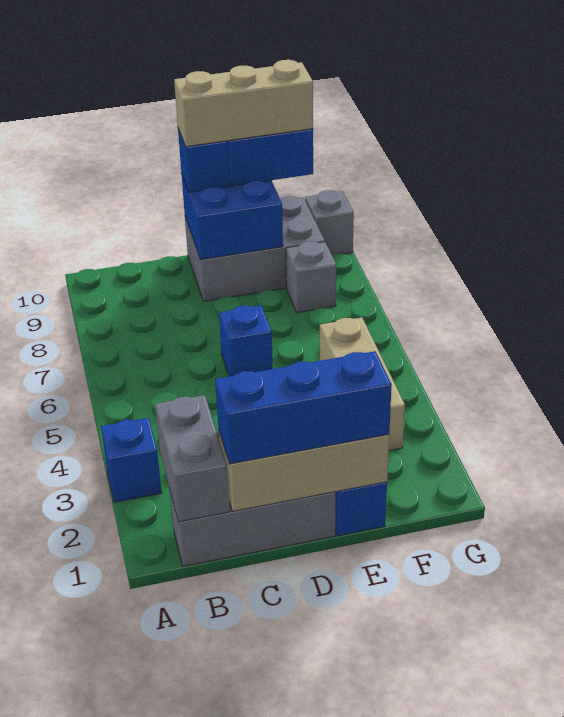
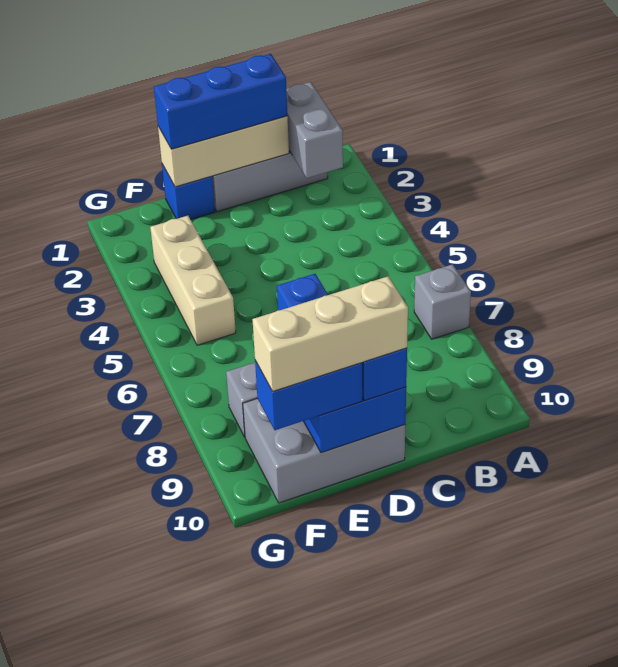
blue 1x1 brick [101,418,162,502] -> none
grey 1x1 brick [305,190,354,255] -> grey 1x1 brick moved to [414,264,471,339]

